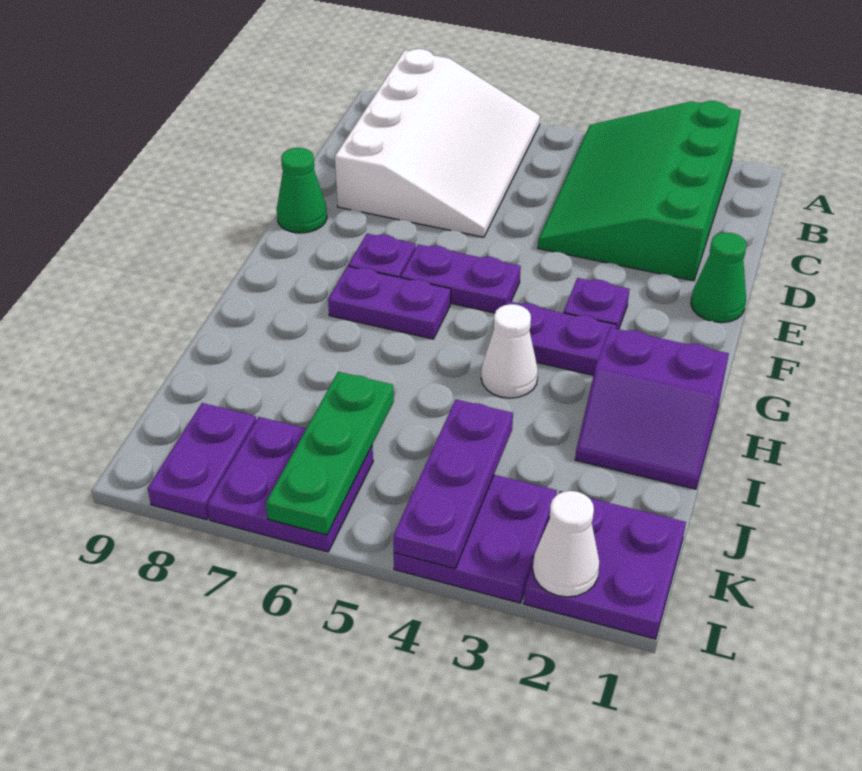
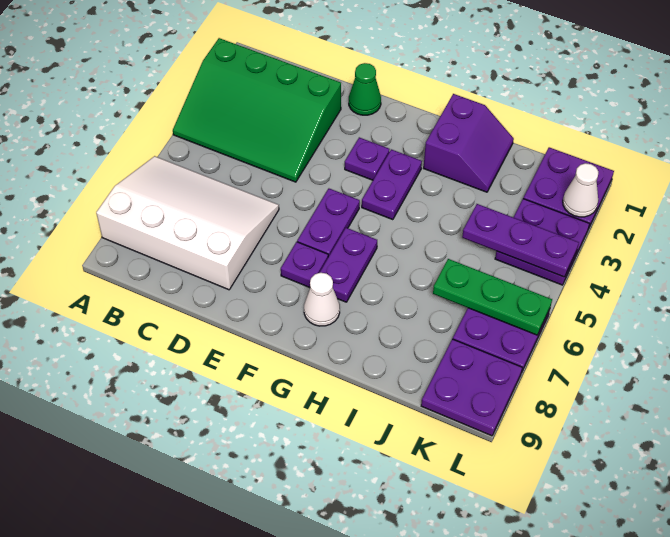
green 1x1 cone [277,148,327,233] -> none
white 1x1 cone [481,304,538,398] -> white 1x1 cone moved to [304,273,340,326]
purple 1x2 plate [148,403,256,520] -> purple 2x2 plate [421,339,522,436]

